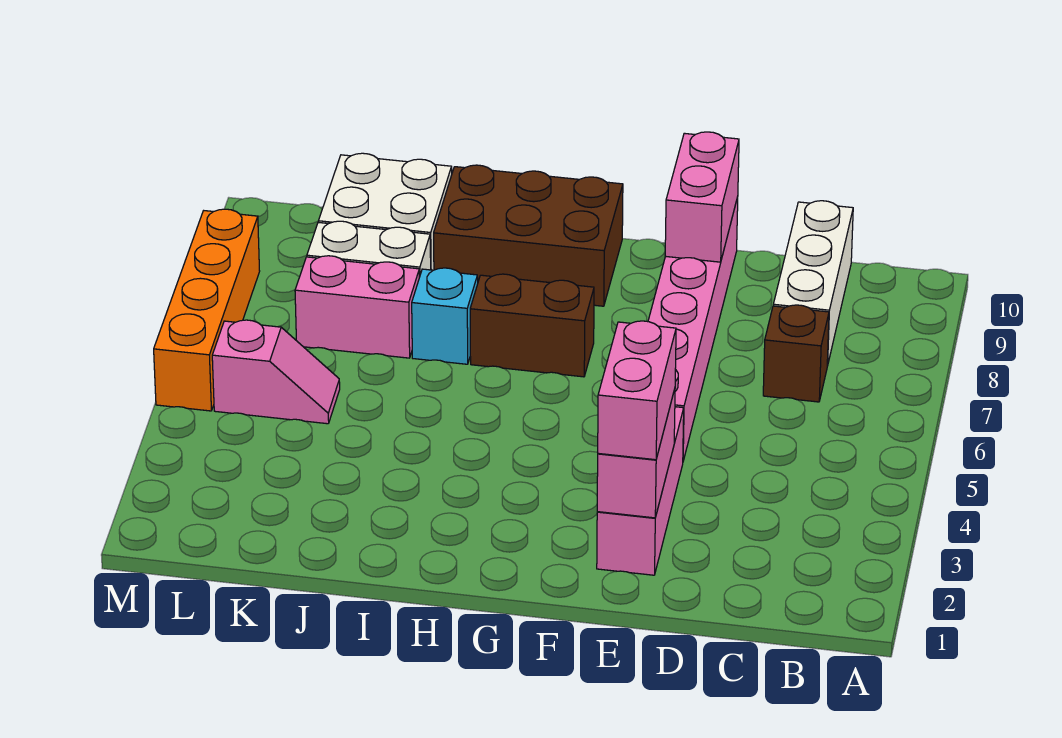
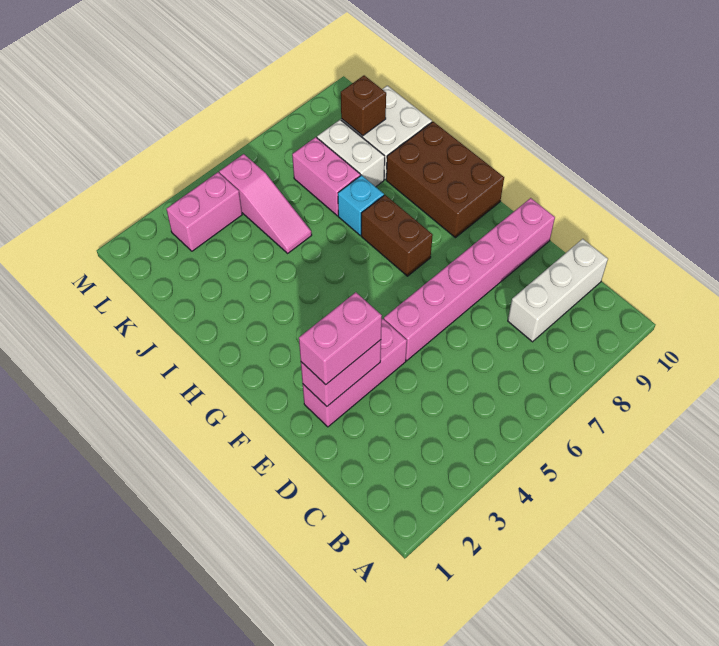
brown 1x1 brick [763,305,829,402] -> brown 1x1 brick moved to [341,75,386,136]
pink 1x2 brick [665,132,739,262] -> pink 1x2 brick moved to [167,172,242,251]
pink 1x2 slope [212,320,340,424] -> pink 1x3 slope [219,154,312,253]
orange 1x4 brick [154,209,260,411] -> none

